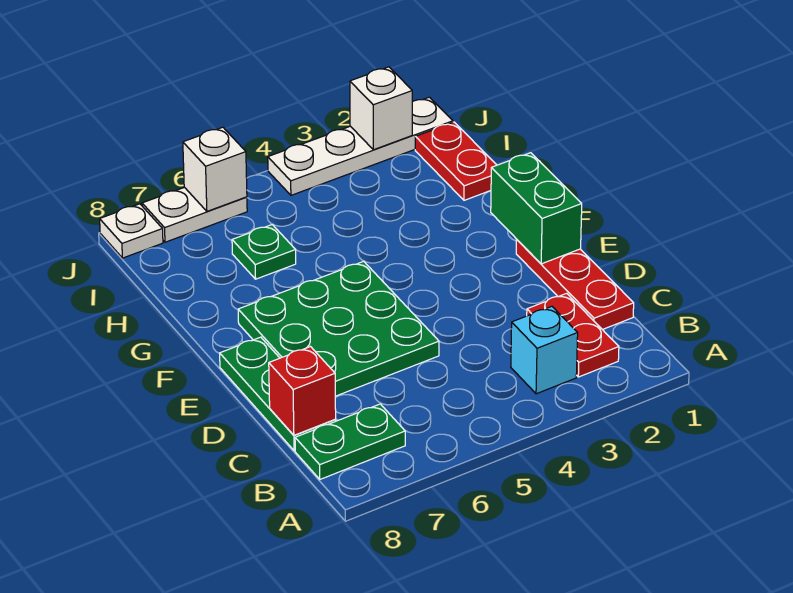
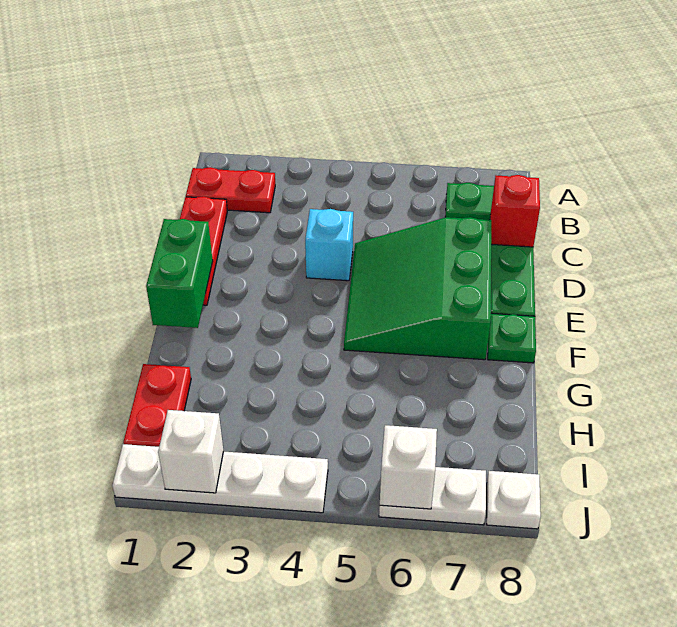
red 1x2 plate [527,293,619,377] -> red 1x2 plate turned to [186,167,275,213]
cyan 1x1 brick [511,306,578,394] -> cyan 1x1 brick moved to [305,209,353,281]
green 3x3 plate [238,261,439,396] -> green 3x3 slope [344,217,491,360]
green 1x1 plate [232,225,296,279] -> green 1x1 plate moved to [488,313,536,363]

